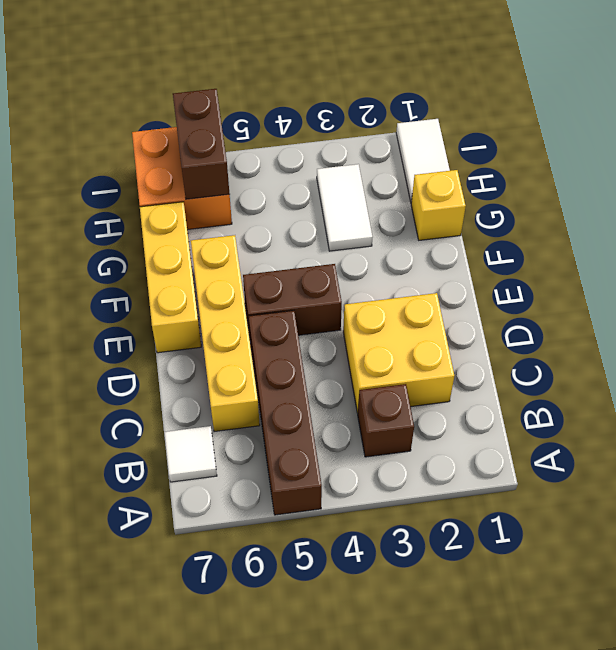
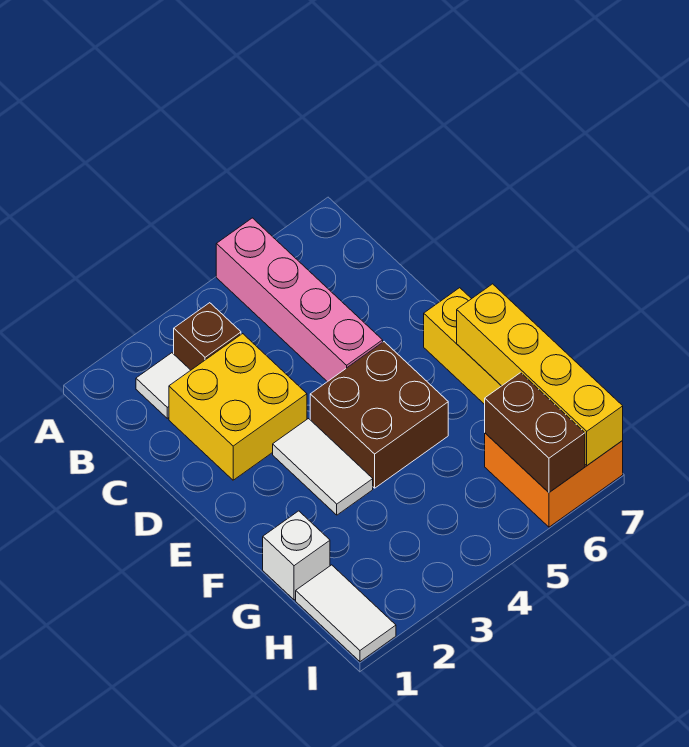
brown 1x4 brick [249,311,322,515] -> pink 1x4 brick [216,218,383,382]
white 1x1 tile [164,426,217,482] -> white 1x1 tile moved to [136,353,191,418]
yellow 1x4 brick [191,235,260,432] -> yellow 1x4 brick moved to [457,284,623,465]
brown 1x2 brick [243,264,342,335] -> brown 2x2 brick [310,342,448,488]
yellow 1x1 brick [411,170,466,240] -> white 1x1 brick [263,511,330,600]
white 1x2 tile [317,164,373,251] -> white 1x2 tile moved to [273,419,373,515]

